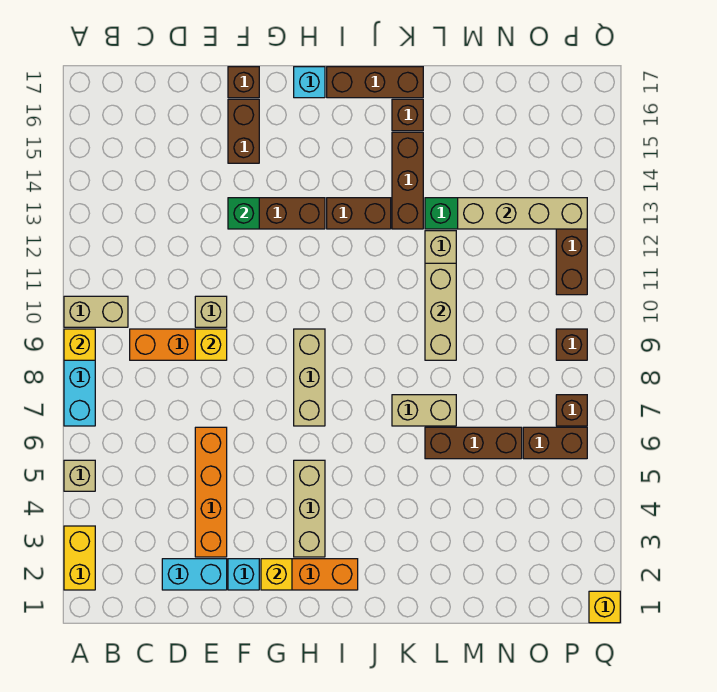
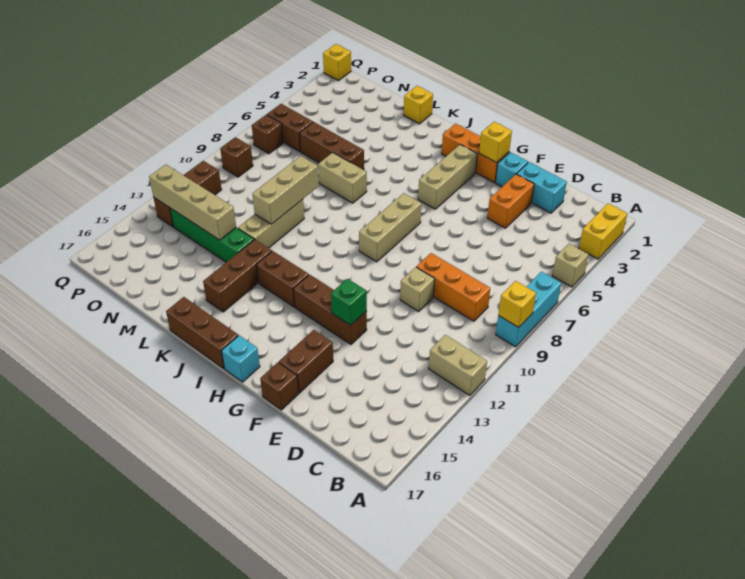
tan 1x2 brick [64,296,128,327] -> tan 1x2 brick moved to [429,335,487,395]
orange 1x4 brick [195,427,227,557] -> orange 1x2 brick [487,174,534,228]
yellow 1x1 brick [195,329,227,360] -> yellow 1x1 brick moved to [404,86,433,124]
brown 1x1 brick [392,99,423,131] -> none

